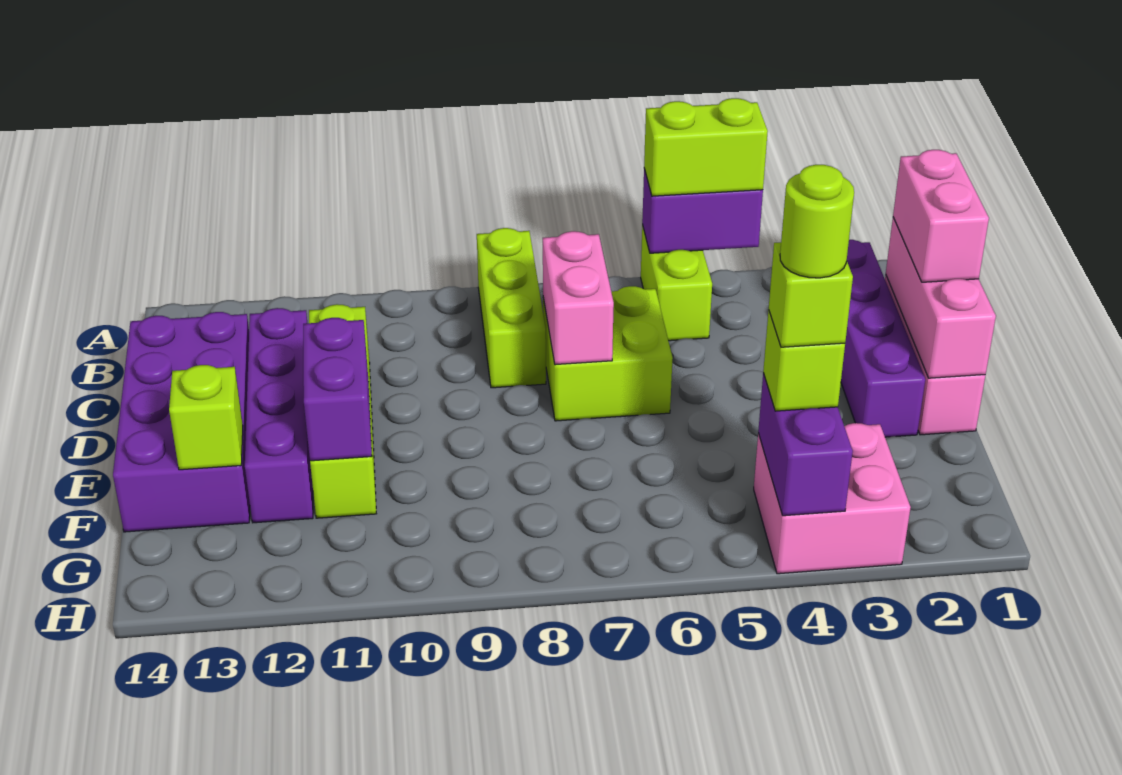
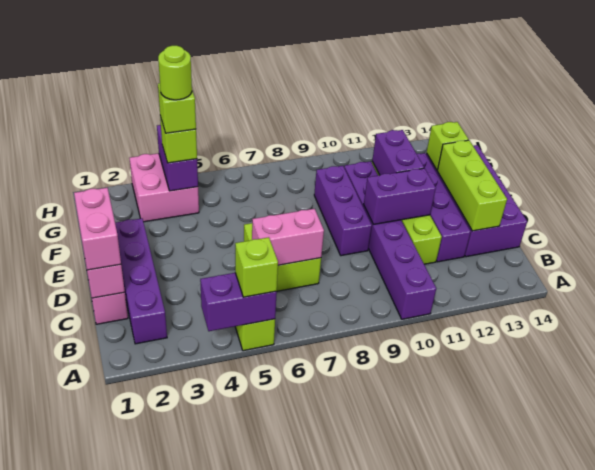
lime 1x2 brick [644,98,768,196] -> lime 1x1 brick [235,237,278,297]
lime 1x3 brick [477,228,546,388] -> lime 1x3 brick moved to [437,140,507,231]
none -> purple 1x6 brick [344,161,436,319]
pink 1x2 brick [543,231,614,365] -> pink 1x2 brick turned to [252,209,324,265]
none -> purple 1x3 brick [314,166,372,256]
none -> purple 1x2 brick [364,168,436,224]

